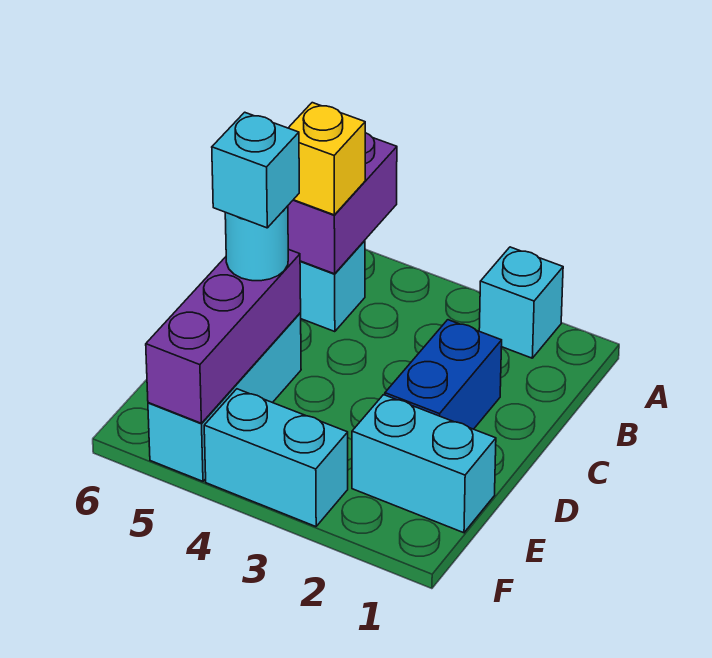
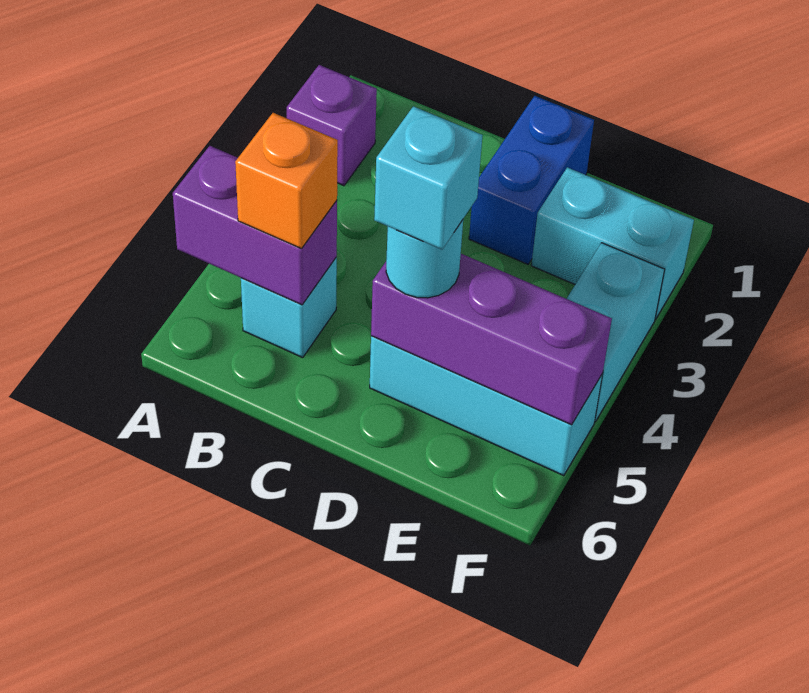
cyan 1x1 brick [479,247,563,358] -> purple 1x1 brick [287,65,377,186]
yellow 1x1 brick [289,103,365,215] -> orange 1x1 brick [235,113,338,249]
blue 1x2 brick [385,320,502,429] -> blue 1x2 brick turned to [469,96,594,264]
cyan 1x2 brick [352,395,496,533] -> cyan 1x2 brick turned to [531,167,694,319]

